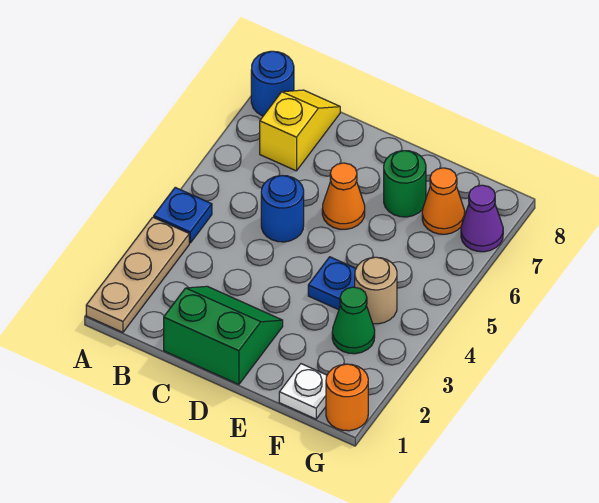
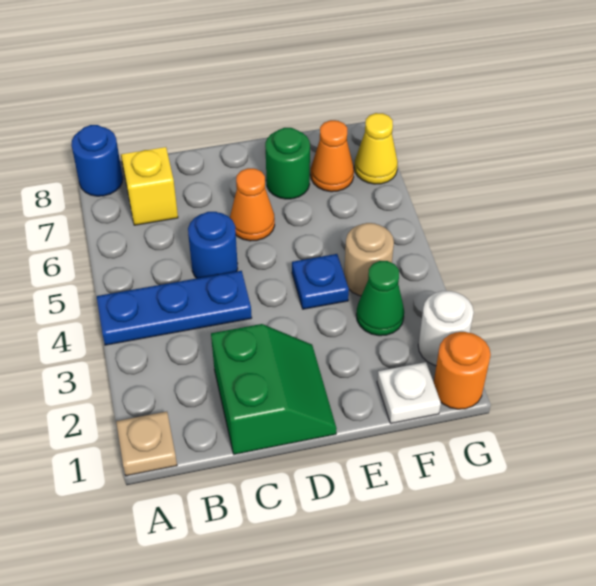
tan 1x3 plate [86,217,189,332] -> tan 1x1 plate [116,412,177,476]
blue 1x1 plate [154,187,212,243] -> blue 1x3 plate [97,271,252,345]
green 2x2 slope [164,286,283,384] -> green 2x2 slope turned to [211,324,337,454]
none -> white 1x1 round brick [418,291,474,366]
purple 1x1 cone [461,185,503,252] -> yellow 1x1 cone [354,113,398,184]

